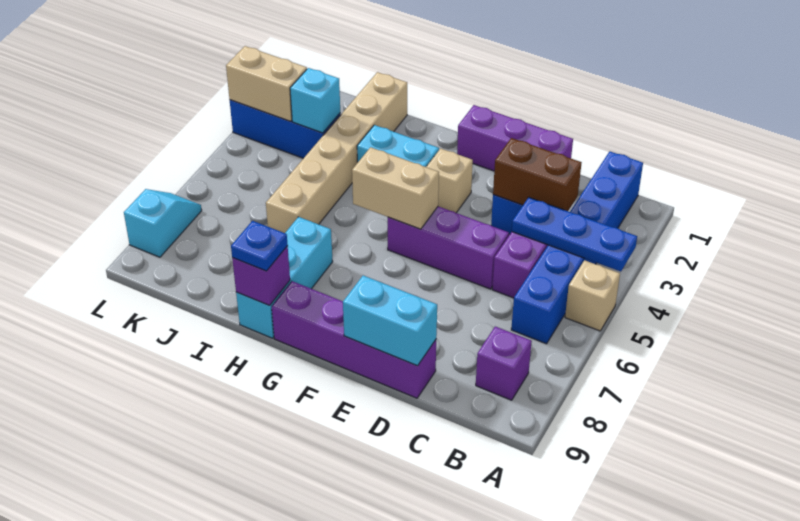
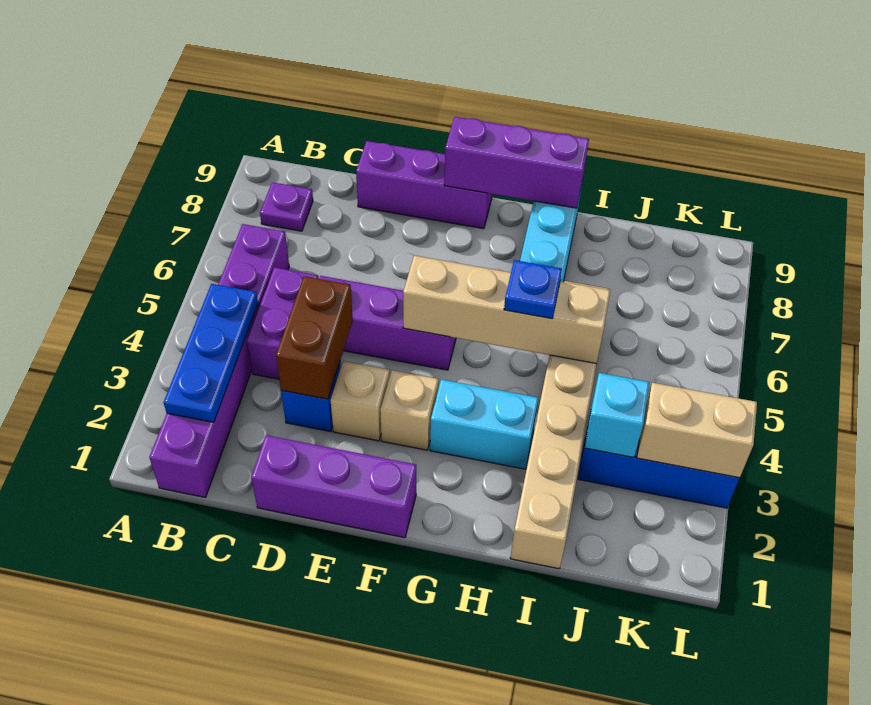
blue 1x3 plate [512,197,637,272] -> blue 1x3 plate turned to [164,284,258,422]
tan 1x1 brick [565,260,620,331] -> tan 1x1 brick moved to [331,361,389,441]
blue 1x6 brick [511,152,643,344] -> purple 1x6 brick [149,224,289,497]
purple 1x1 brick [476,326,532,400] -> purple 1x1 plate [260,182,313,231]
brown 1x2 brick [493,138,582,211] -> brown 1x2 brick turned to [276,276,353,399]
purple 1x4 brick [272,281,436,398] -> purple 1x3 brick [356,141,492,229]
cyan 1x2 brick [343,276,437,366] -> none
tan 1x2 brick [352,147,439,229] -> tan 1x4 brick [403,256,610,364]
purple 1x1 brick [232,246,290,305] -> purple 1x3 brick [444,117,589,208]
blue 1x1 plate [231,221,288,271] -> blue 1x1 plate moved to [504,260,562,318]
cyan 1x2 slope [124,189,202,257] -> none

